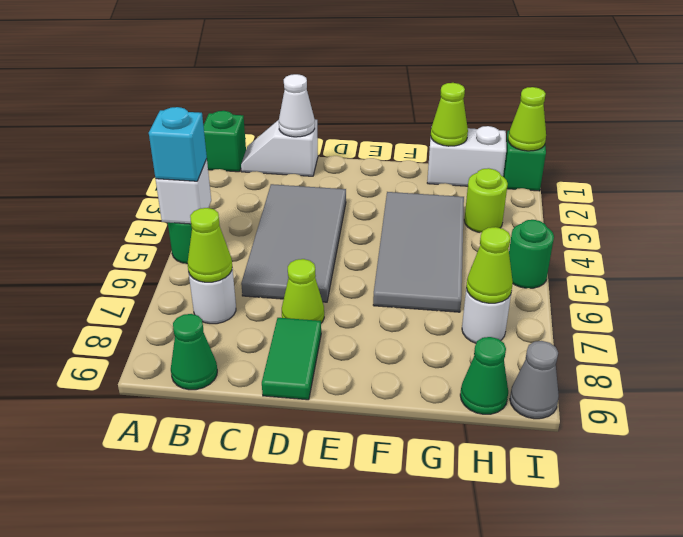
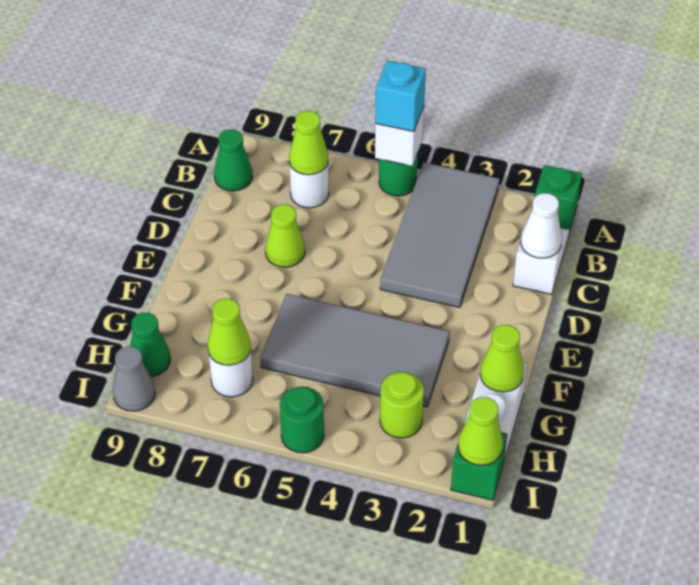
grey 2x4 tile [241,184,346,302] -> grey 2x4 tile turned to [380,162,499,308]
green 1x2 tile [262,318,321,400] -> none

